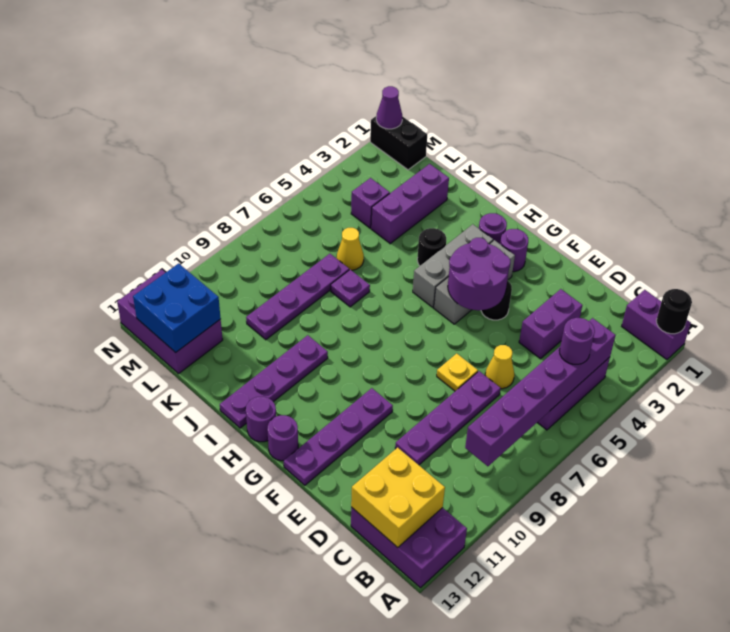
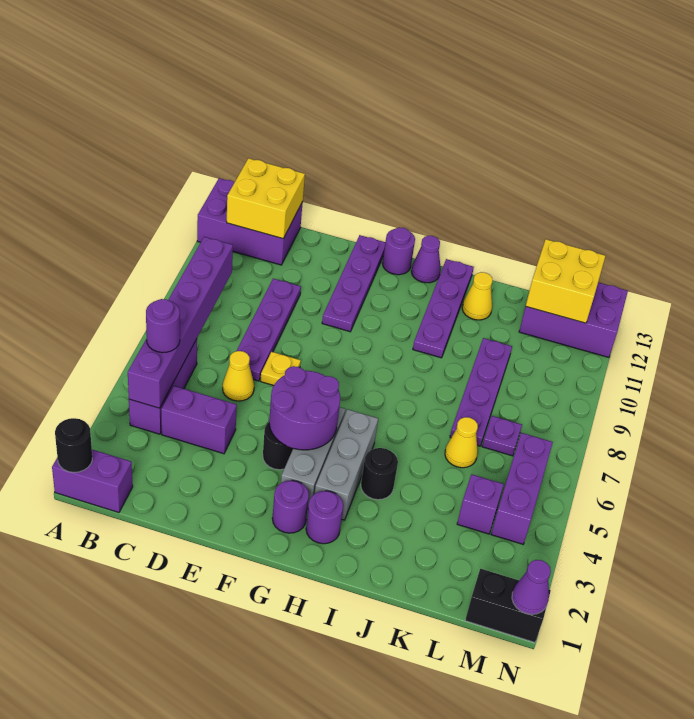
purple 1x2 brick [519,289,582,359] -> purple 1x2 brick turned to [161,386,237,454]
purple 1x1 round brick [246,397,276,442] -> purple 1x1 cone [411,236,441,283]
purple 1x1 plate [331,270,370,307] -> purple 1x1 plate moved to [482,416,522,456]
none -> yellow 1x1 cone [462,272,492,320]
purple 1x3 brick [371,164,449,244] -> purple 1x3 brick moved to [491,433,553,544]
blue 2x2 brick [133,263,221,352] -> yellow 2x2 brick [526,239,605,323]

